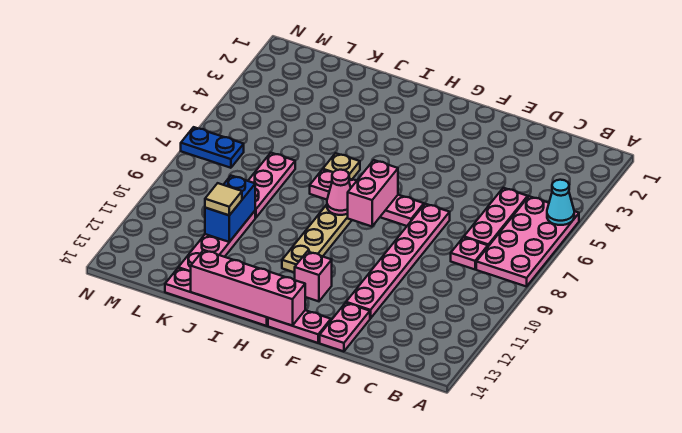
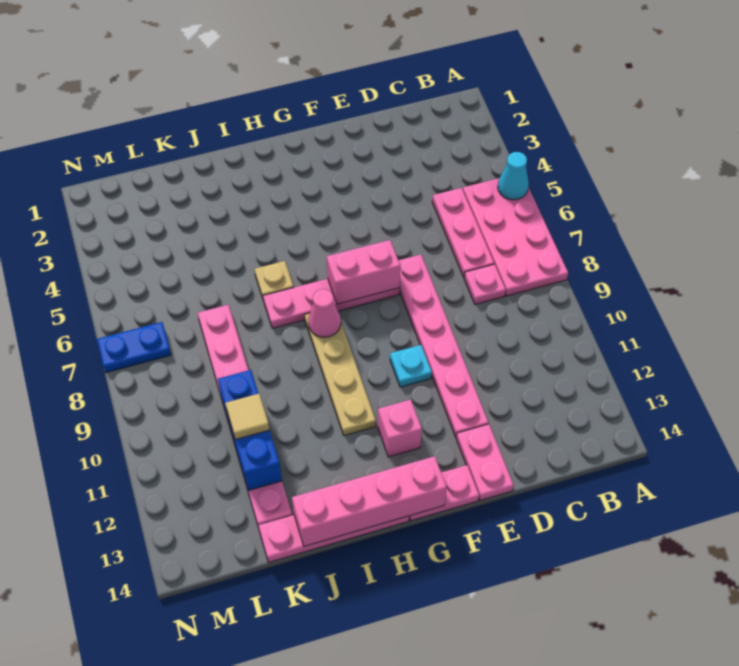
none -> cyan 1x1 plate [390,345,432,387]
pink 1x2 brick [348,160,398,226] -> pink 1x2 brick turned to [327,240,400,304]
blue 1x2 brick [205,176,255,242] -> blue 1x3 brick [218,370,282,491]

